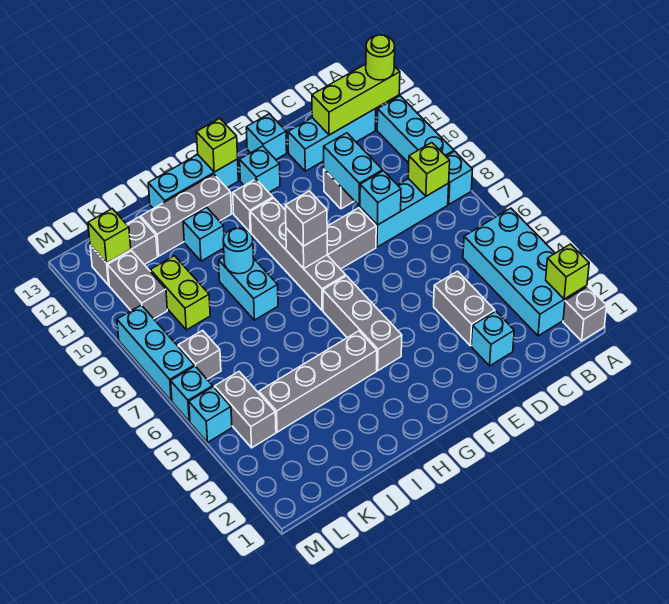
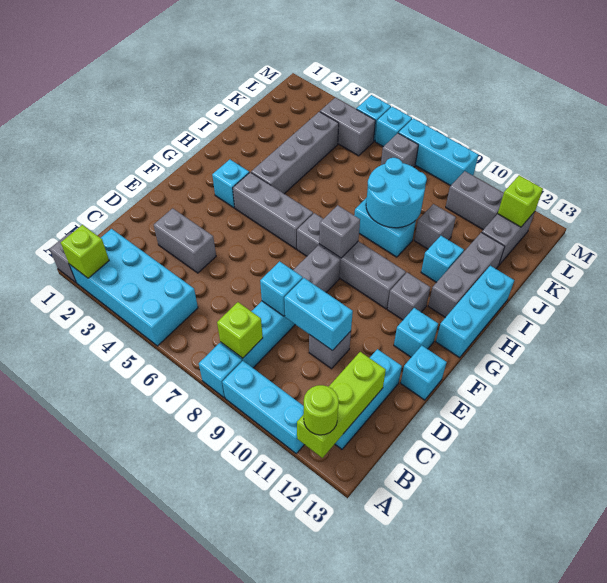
cyan 1x1 brick [471,311,514,366] -> cyan 1x1 brick moved to [212,160,249,208]
grey 1x1 brick [286,191,327,246] -> grey 1x1 brick moved to [414,204,456,249]
lime 1x1 brick [197,119,238,172] -> none
cyan 1x1 round brick [223,228,254,274] -> cyan 2x2 round brick [366,158,427,228]
lime 1x2 brick [150,256,210,330] -> none

